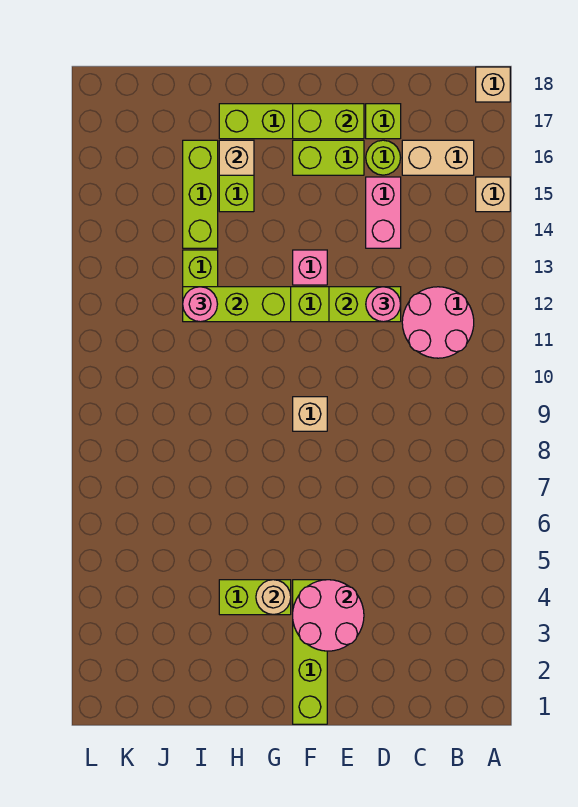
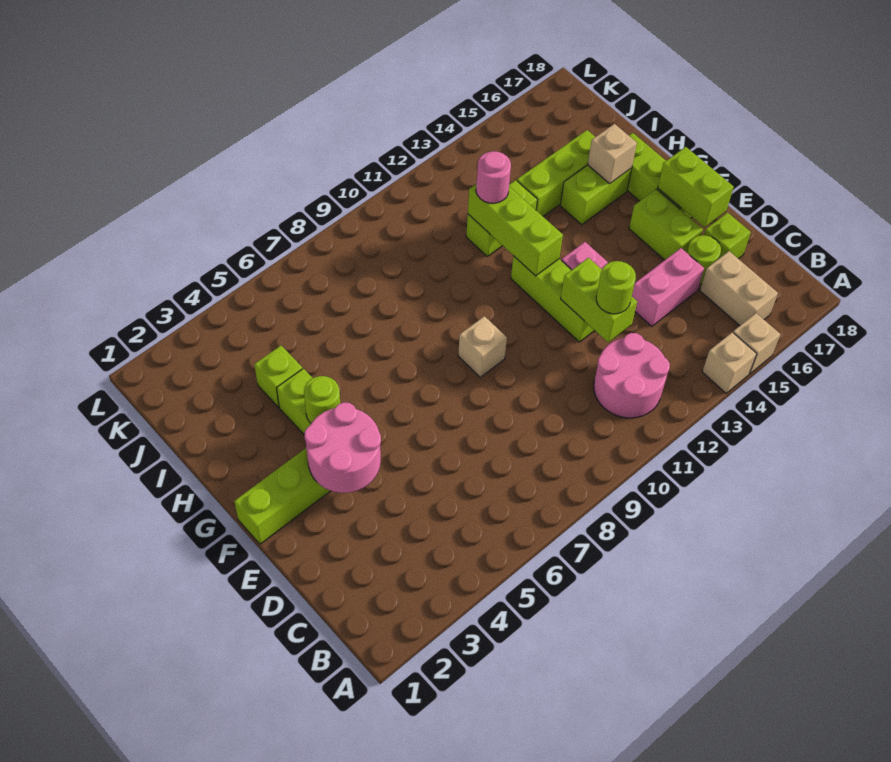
tan 1x1 brick [476,67,510,102] -> tan 1x1 brick moved to [702,332,757,393]
pink 1x1 round brick [366,287,401,322] -> lime 1x1 round brick [596,261,636,314]
tan 1x1 round brick [256,580,291,615] -> lime 1x1 round brick [304,376,340,423]
none -> lime 1x1 brick [254,346,302,407]

